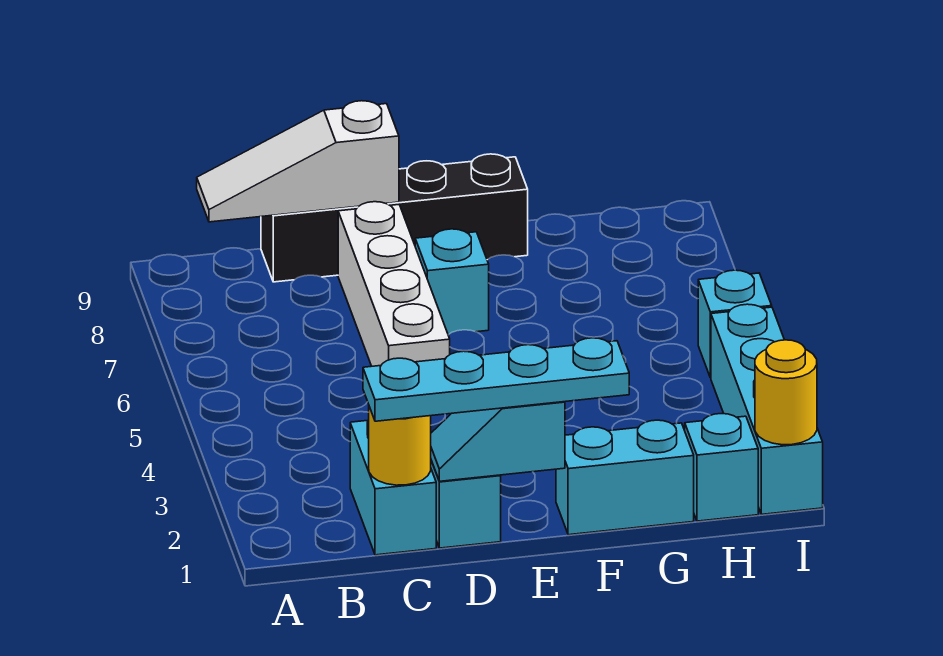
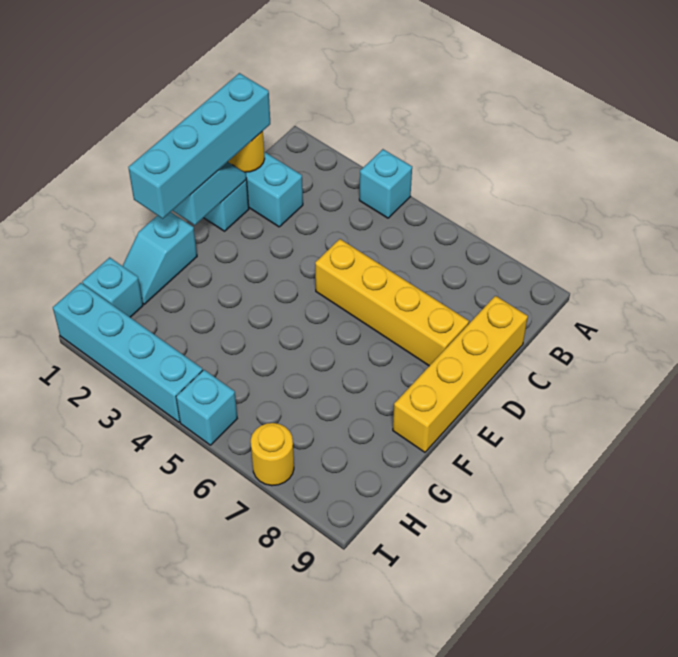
white 1x3 slope [197,101,399,222] -> none
cyan 1x4 plate [363,338,629,421] -> cyan 1x4 brick [128,73,270,219]
black 1x4 brick [261,154,528,282] -> yellow 1x4 brick [393,296,528,452]
white 1x4 brick [338,202,450,366] -> yellow 1x4 brick [315,239,469,366]
cyan 1x1 brick [415,229,489,335] -> cyan 1x1 brick moved to [359,149,412,218]
cyan 1x2 brick [556,420,694,535] -> cyan 1x2 slope [123,212,197,304]
yellow 1x1 round brick [755,340,817,445] -> yellow 1x1 round brick moved to [251,423,294,486]

